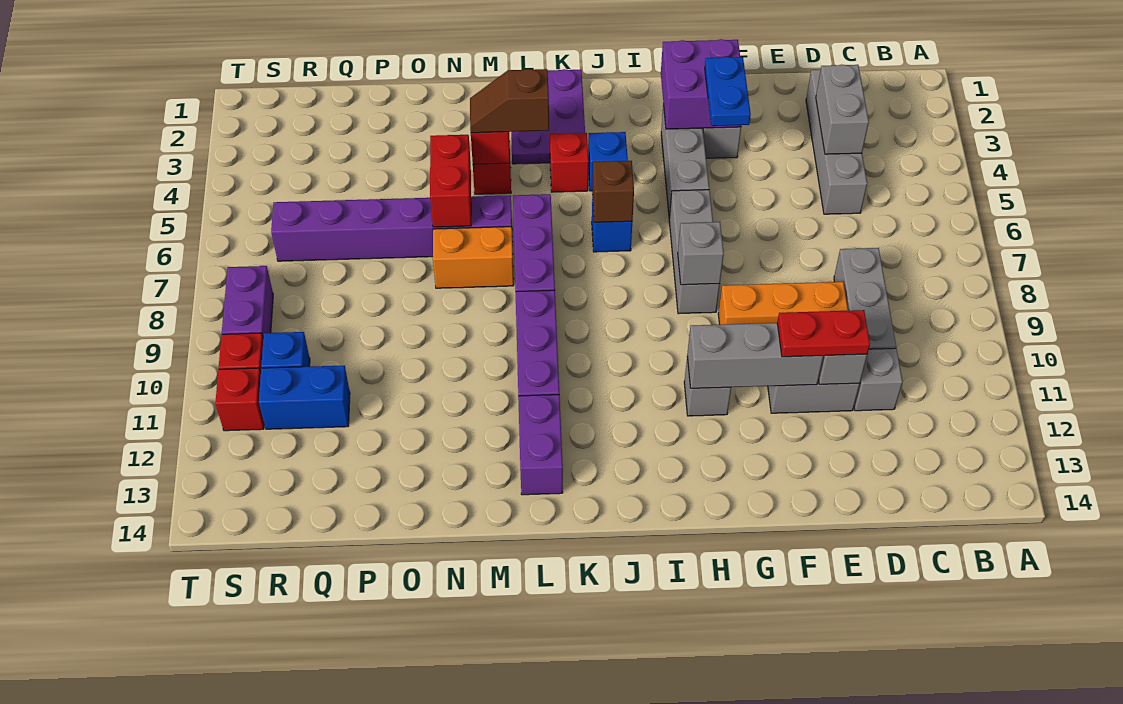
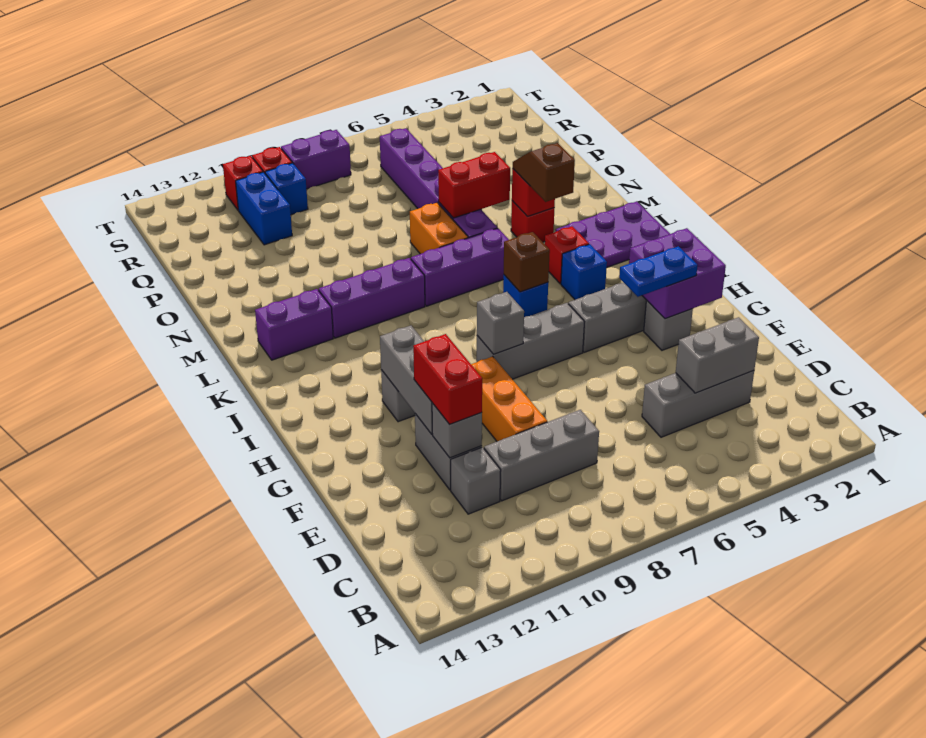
grey 1x4 brick [806,70,867,214] -> grey 1x3 brick [642,371,754,437]
red 1x2 plate [777,310,870,357] -> red 1x2 brick [413,334,482,425]

